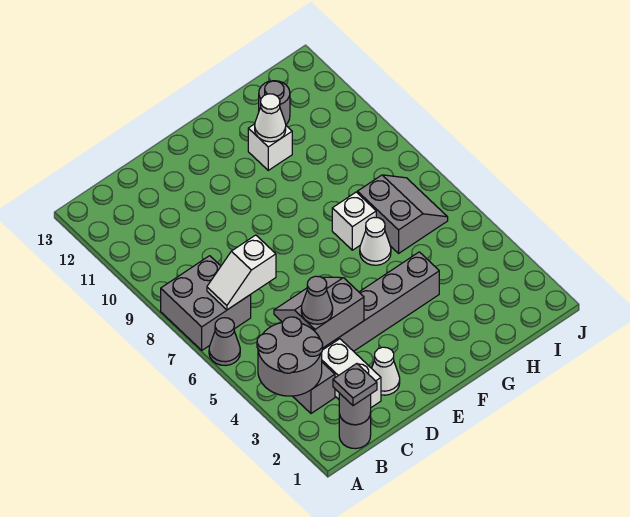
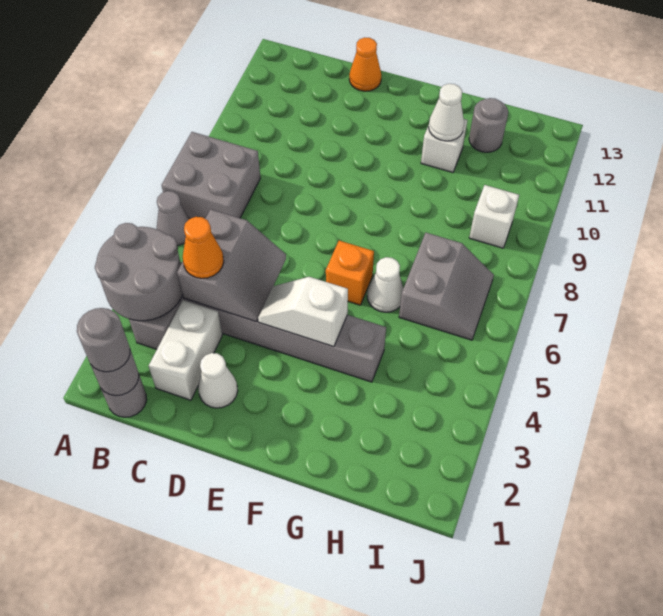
grey 1x1 plate [333,364,377,406] -> grey 1x1 round brick [77,308,130,372]
white 1x2 slope [207,235,276,310] -> white 1x2 slope moved to [258,277,348,347]
grey 2x2 slope [274,277,364,348] -> grey 2x2 slope turned to [177,209,286,322]
grey 1x1 cone [301,276,333,324] -> orange 1x1 cone [183,217,224,278]
none -> orange 1x1 cone [349,38,381,91]
none -> orange 1x1 brick [326,241,374,305]
white 1x1 brick [332,192,376,250] -> white 1x1 brick moved to [469,185,519,248]

